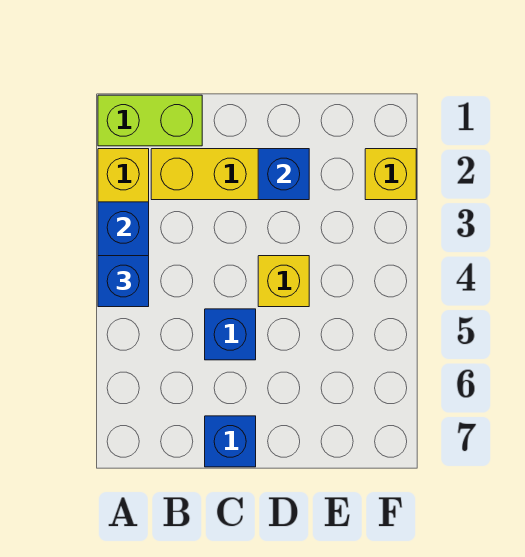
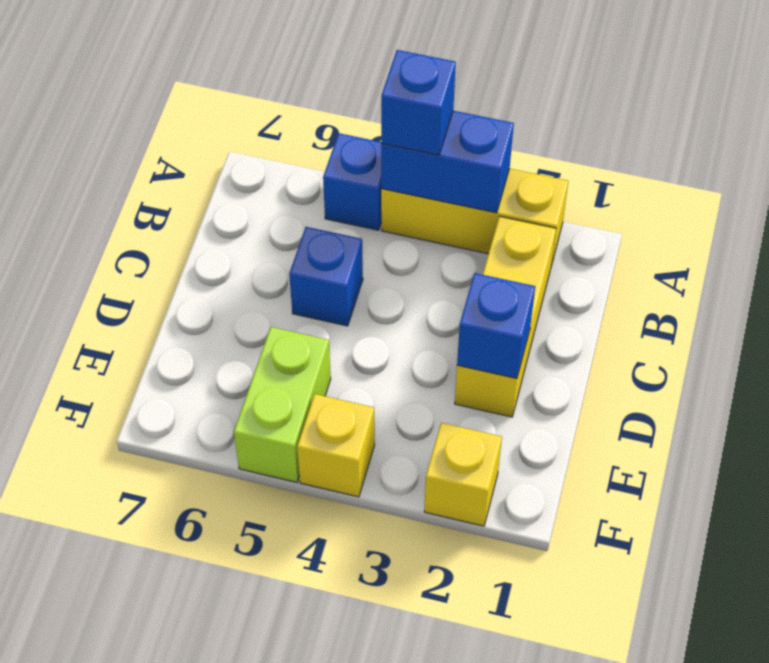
lime 1x2 brick [98,95,202,146] -> lime 1x2 brick moved to [234,327,331,482]
blue 1x1 brick [205,416,256,467] -> blue 1x1 brick moved to [323,133,382,230]
yellow 1x1 brick [258,256,309,307] -> yellow 1x1 brick moved to [297,394,375,497]

